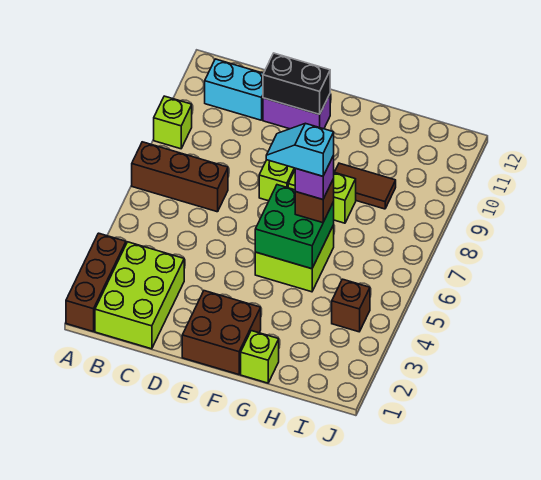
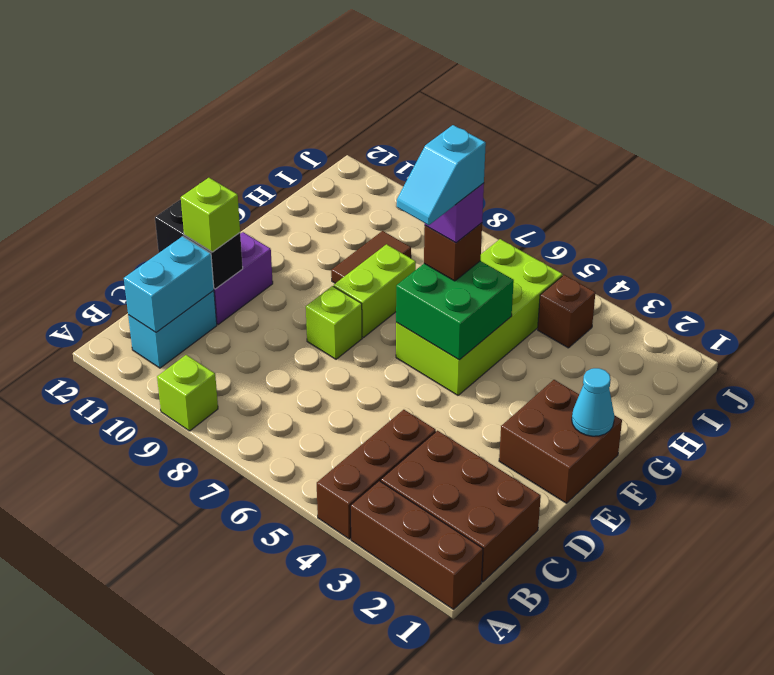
brown 1x3 brick [132,142,228,212] -> brown 1x3 brick moved to [317,410,436,539]
lime 2x3 brick [95,242,184,349] -> brown 2x3 brick [381,431,541,582]
none -> cyan 1x2 brick [124,236,214,332]
black 1x2 brick [263,53,330,114] -> black 1x2 brick turned to [155,199,243,289]
none -> cyan 1x1 cone [572,368,614,436]
lime 2x2 brick [255,225,334,292] -> lime 2x4 brick [396,239,563,395]
lime 1x1 brick [241,331,279,383] -> lime 1x1 brick moved to [181,178,240,252]

